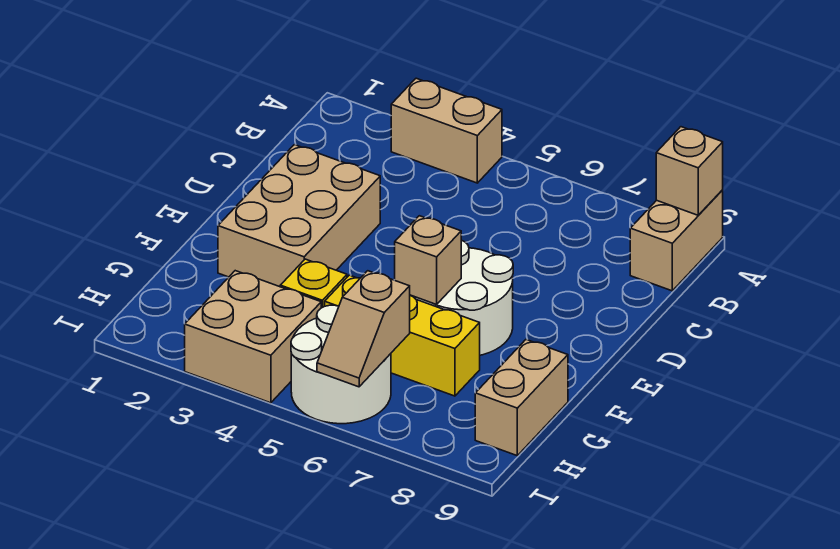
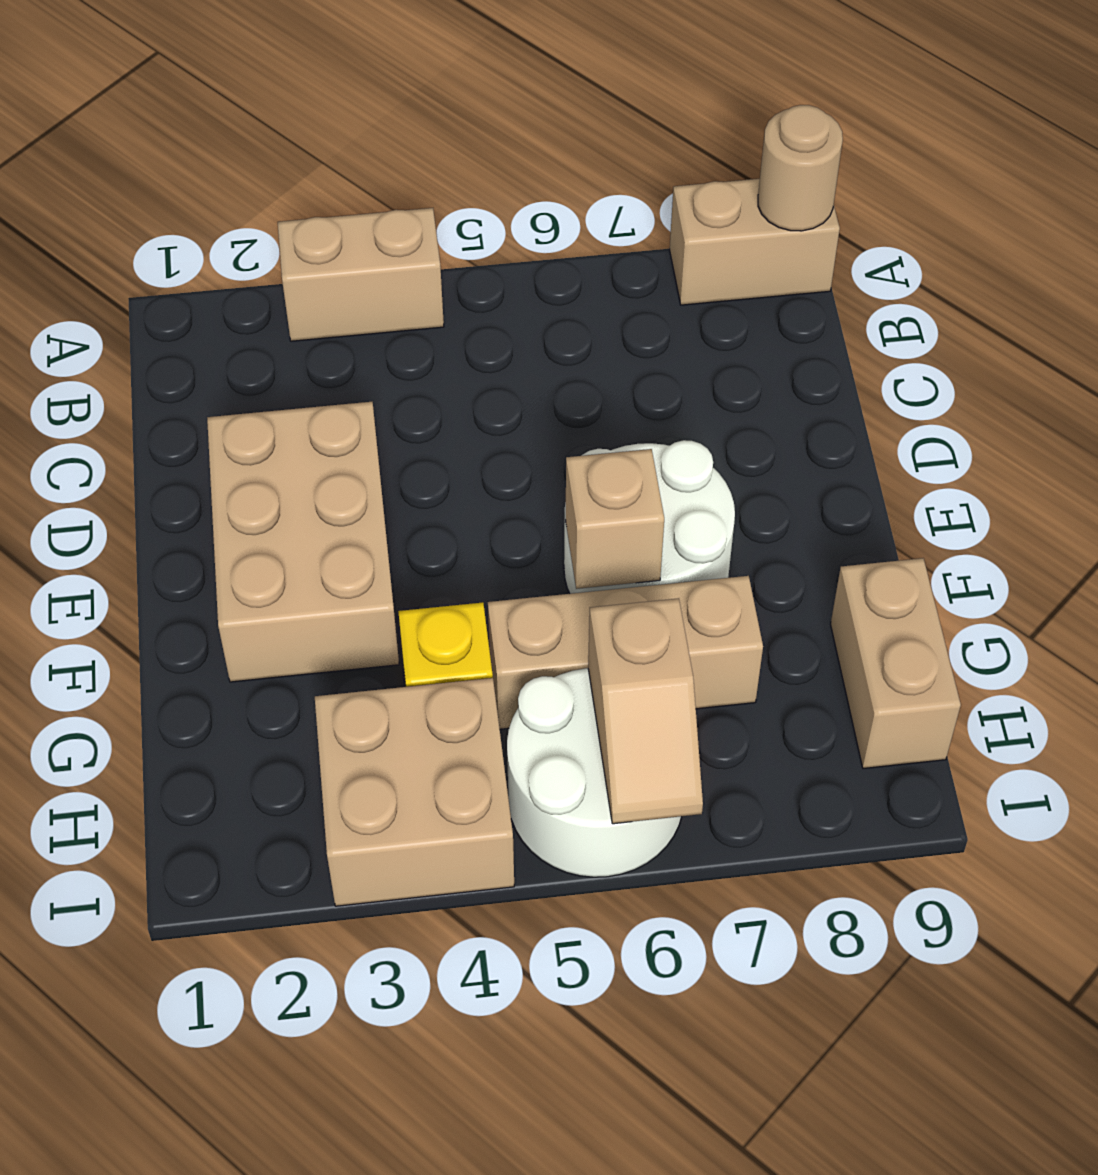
tan 1x2 brick [630,190,723,291] -> tan 1x2 brick turned to [670,179,840,305]
tan 1x1 brick [656,127,723,215] -> tan 1x1 round brick [758,105,843,231]
yellow 1x3 brick [325,275,480,396] -> tan 1x3 brick [488,576,763,729]

